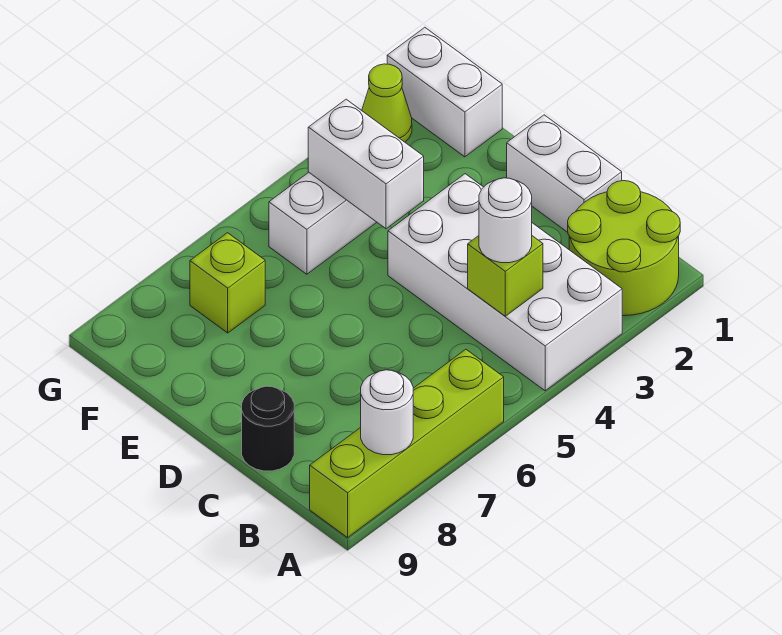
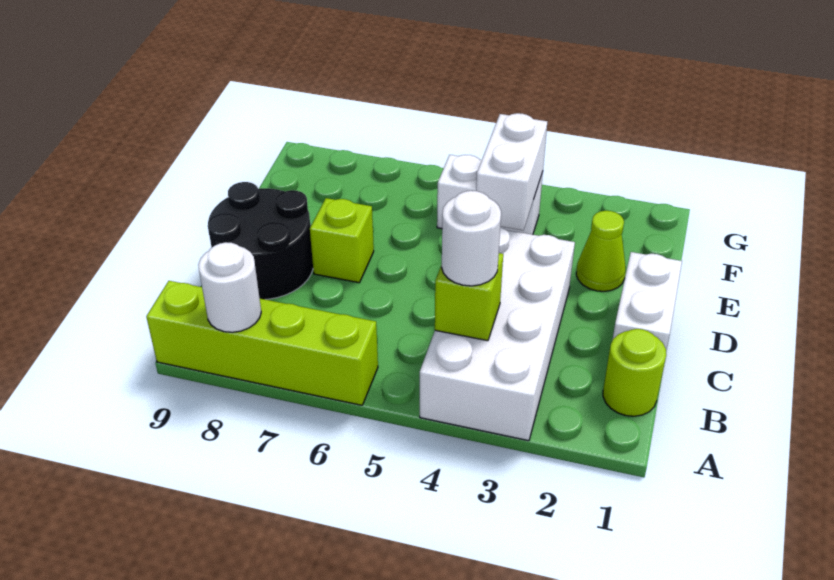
lime 2x2 round brick [568,181,680,316] -> lime 1x1 round brick [603,329,666,416]
black 1x1 round brick [242,386,294,471] -> black 2x2 round brick [208,182,313,299]
white 1x2 brick [387,27,502,157] -> none
lime 1x1 brick [190,233,265,333] -> lime 1x1 brick moved to [310,198,374,283]
lime 1x1 cone [362,64,412,142] -> lime 1x1 cone moved to [576,211,626,291]

